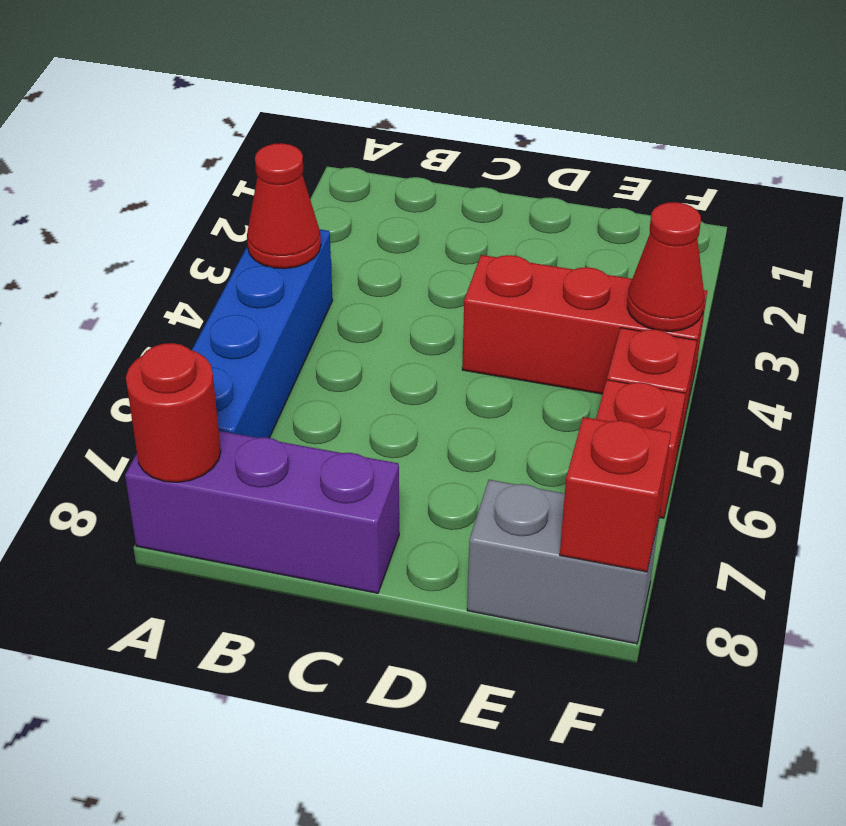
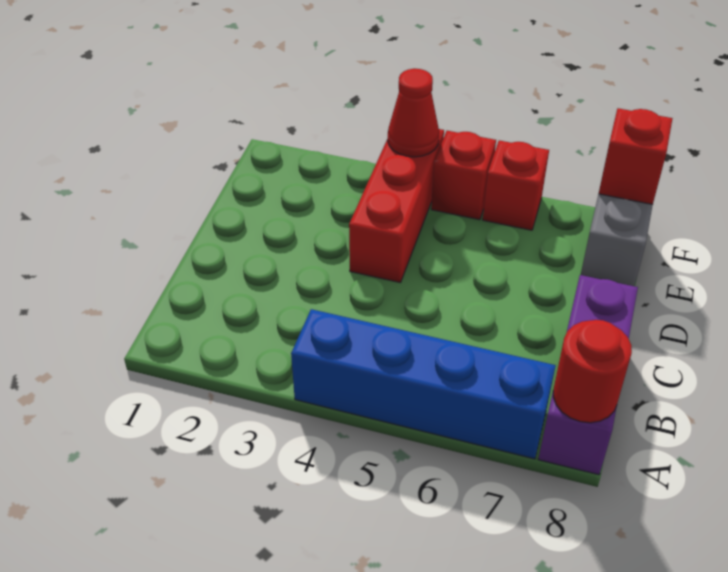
red 1x1 cone [247,143,321,269] -> none

